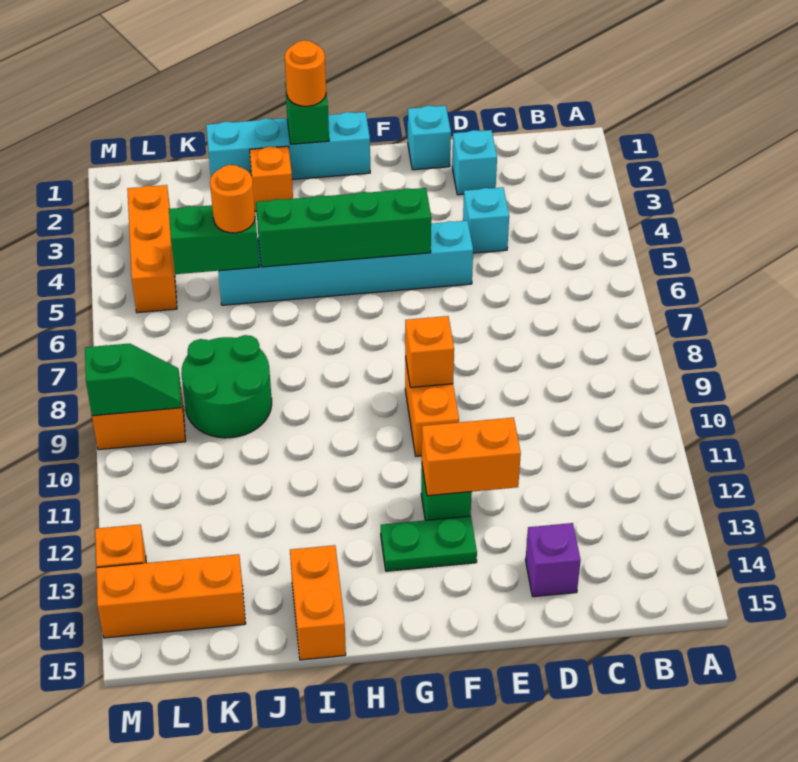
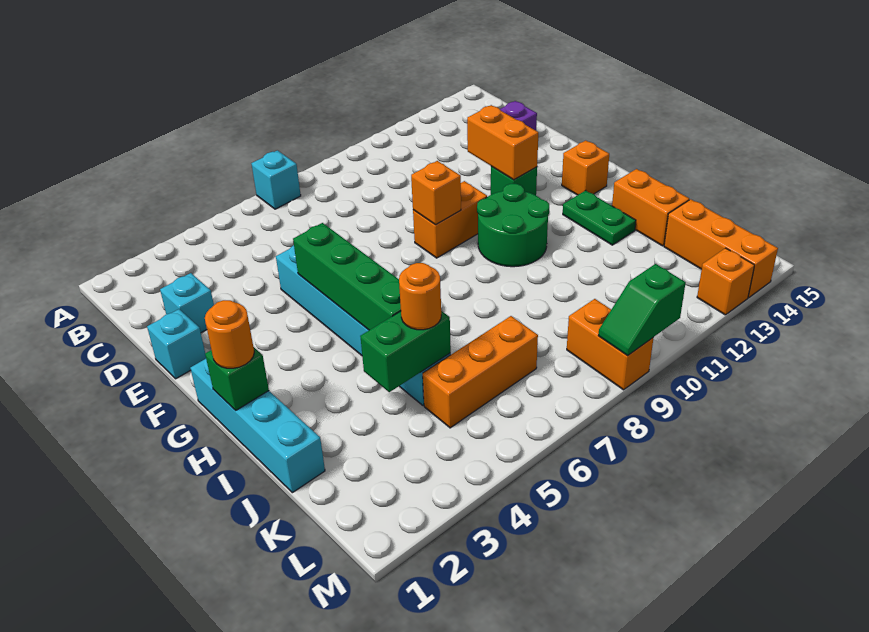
cyan 1x1 brick [463,187,509,253] -> cyan 1x1 brick moved to [251,150,301,209]
green 1x2 plate [381,516,477,571] -> green 1x2 plate moved to [563,190,636,245]
orange 1x1 brick [250,146,293,211] -> orange 1x1 brick moved to [562,140,609,195]
orange 1x2 brick [290,545,346,660] -> orange 1x2 brick turned to [612,169,689,246]
green 1x2 brick [169,205,259,274] -> green 1x2 brick turned to [360,311,451,392]
green 2x2 round brick [181,335,272,438] -> green 2x2 round brick moved to [477,184,549,267]
orange 1x3 brick [127,185,177,313] -> orange 1x3 brick moved to [423,316,538,428]
green 1x2 slope [85,344,181,416] -> green 1x2 slope turned to [598,264,686,355]

